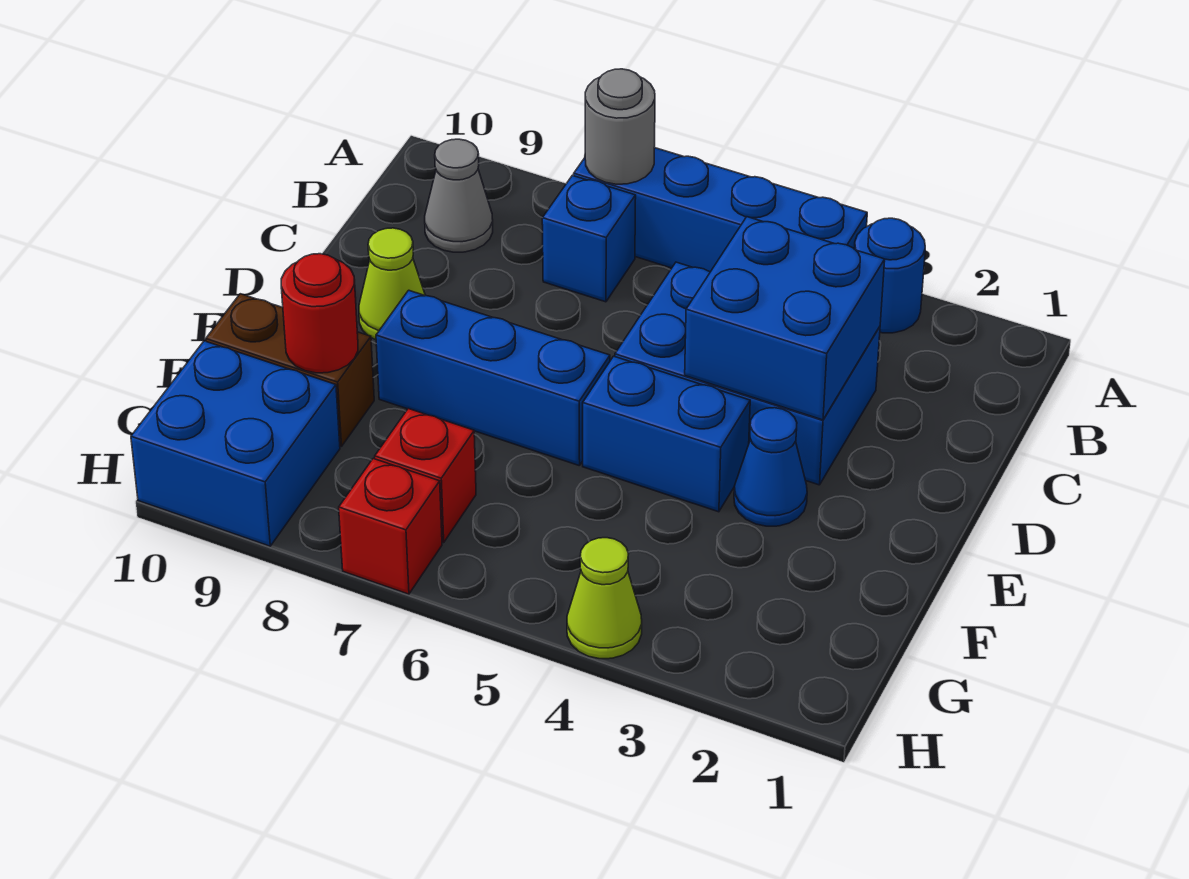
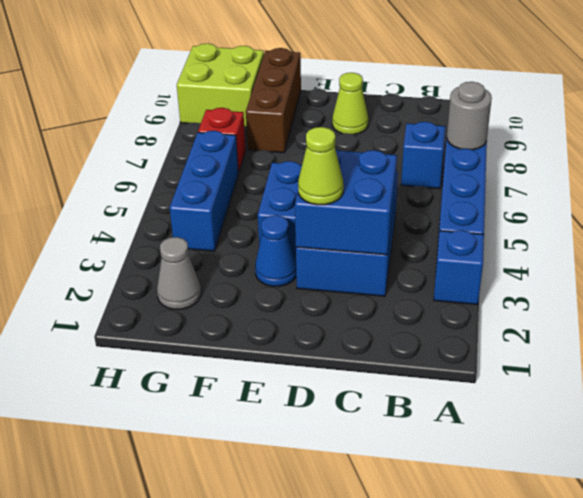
blue 1x1 round brick [854,218,925,333] -> blue 1x1 brick [434,230,484,305]
grey 1x1 cone [425,139,493,252] -> grey 1x1 cone moved to [157,237,201,309]
blue 1x3 brick [376,290,610,466] -> blue 1x3 brick moved to [170,131,238,251]
brown 1x2 brick [206,294,374,446] -> brown 1x3 brick [246,48,301,153]
red 1x1 round brick [281,254,358,373] -> none
blue 2x2 brick [131,341,340,546] -> lime 2x2 brick [177,44,264,127]
lime 1x1 cone [567,538,642,659] -> lime 1x1 cone moved to [298,127,344,205]
red 1x1 brick [339,459,442,594] -> none

